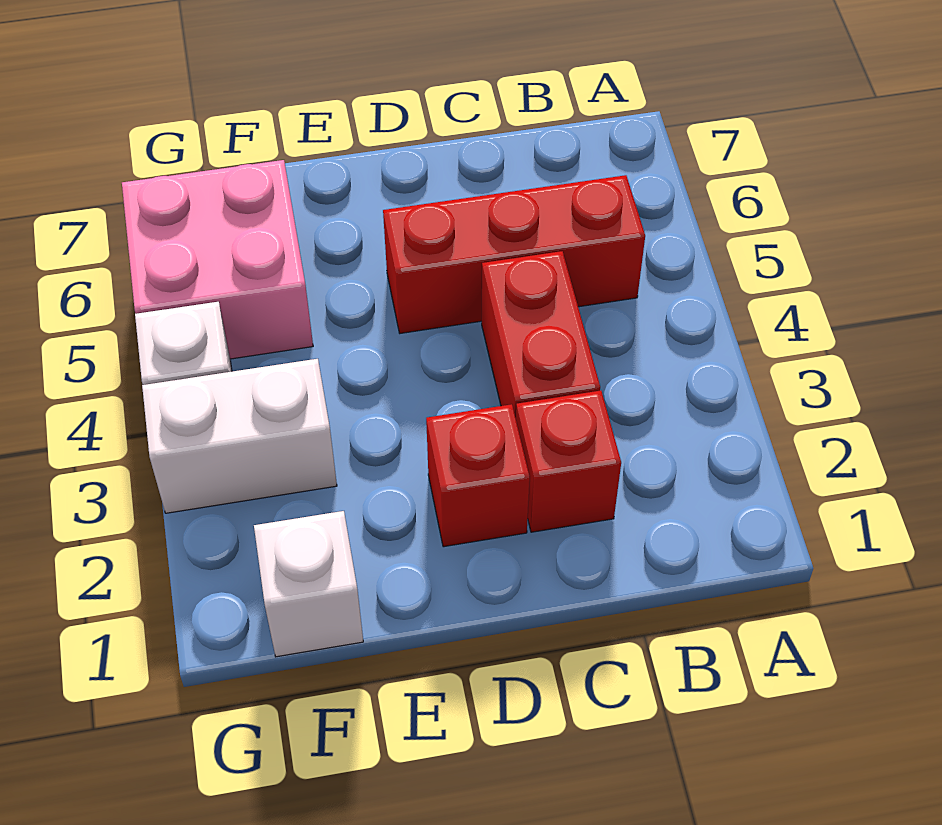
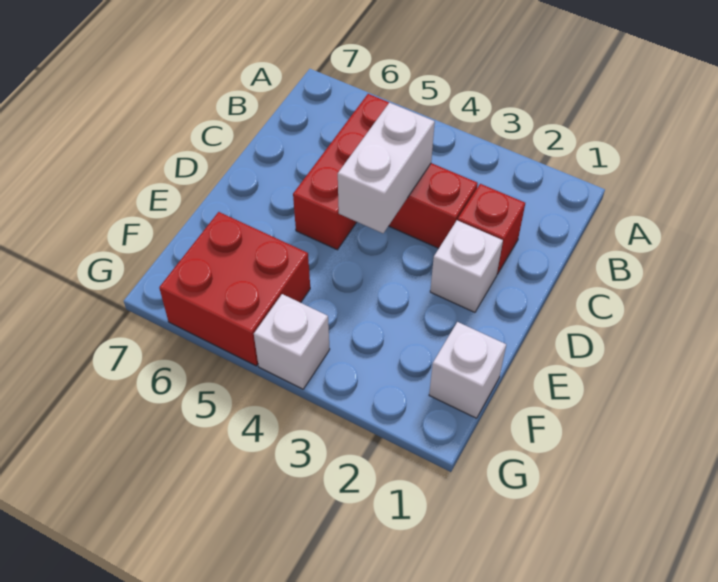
red 1x1 brick [426,404,530,547] -> white 1x1 brick [430,220,503,312]
white 1x2 brick [142,359,337,513] -> white 1x2 brick moved to [338,103,435,233]
pink 2x2 brick [122,160,313,359] -> red 2x2 brick [159,212,310,366]

